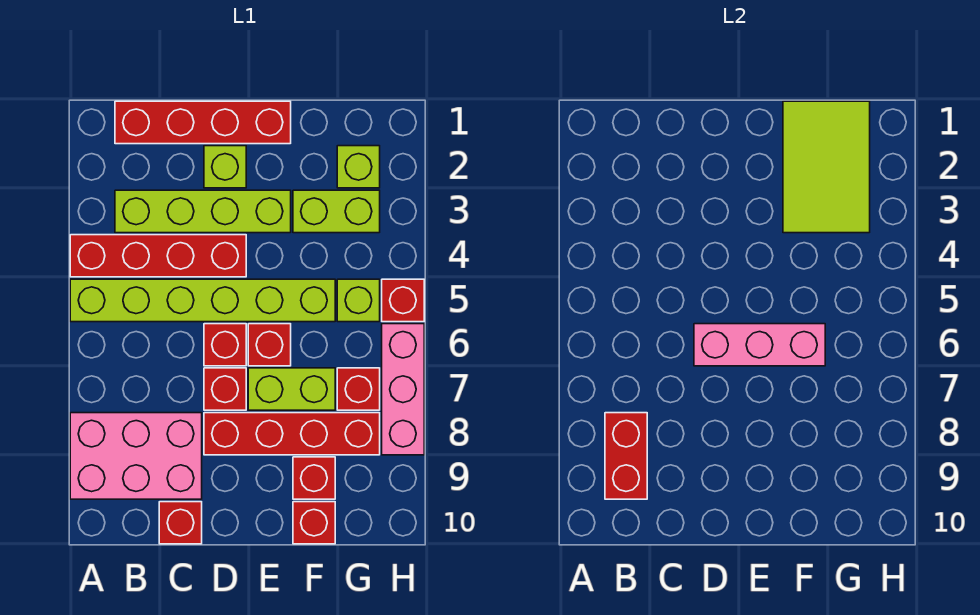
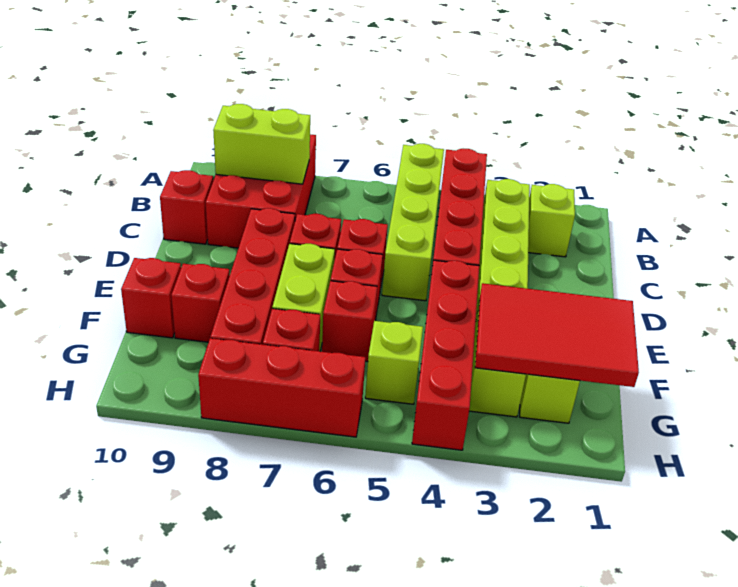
lime 1x6 brick [70,279,335,322] -> lime 1x4 brick [382,144,444,301]
pink 2x3 brick [70,413,202,499] -> red 2x3 brick [206,134,316,248]
red 1x4 brick [115,101,291,144] -> red 1x4 brick moved to [412,260,479,450]
red 1x2 brick [605,413,647,499] -> lime 1x2 brick [213,104,310,184]
lime 1x1 brick [204,146,246,188] -> lime 1x1 brick moved to [528,184,575,257]
pink 1x3 brick [694,324,825,366] -> none
lime 2x3 tile [783,101,870,233] -> red 2x3 tile [475,283,639,387]
red 1x1 brick [382,279,424,322] -> red 1x1 brick moved to [322,281,377,361]
pink 1x3 brick [382,324,424,455] -> red 1x3 brick [198,338,365,437]

